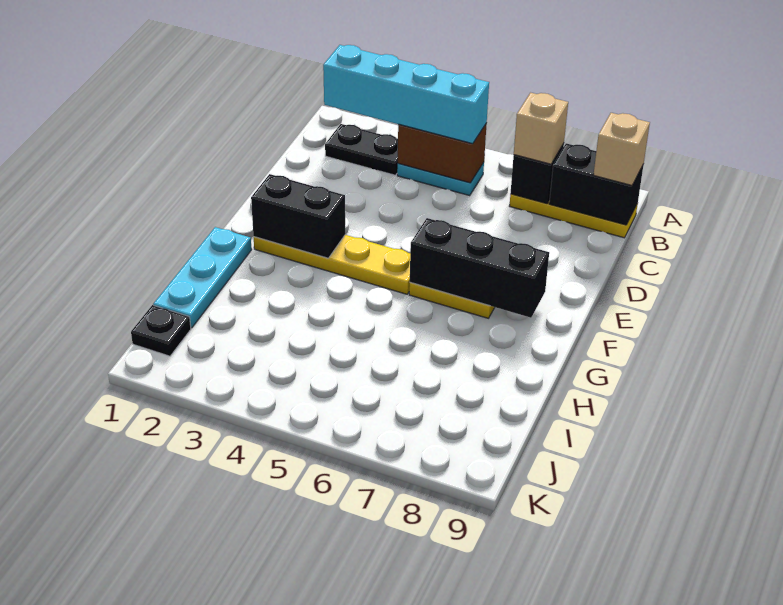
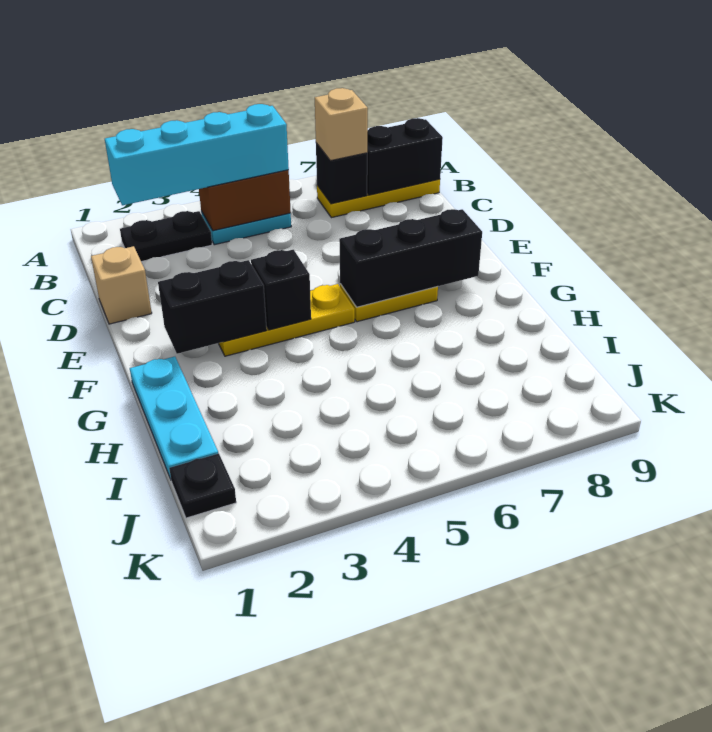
tan 1x1 brick [594,113,650,185] -> tan 1x1 brick moved to [91,246,152,324]
yellow 1x4 plate [254,235,410,294] -> yellow 1x3 plate [218,284,355,356]
none -> black 1x1 brick [251,250,311,330]

